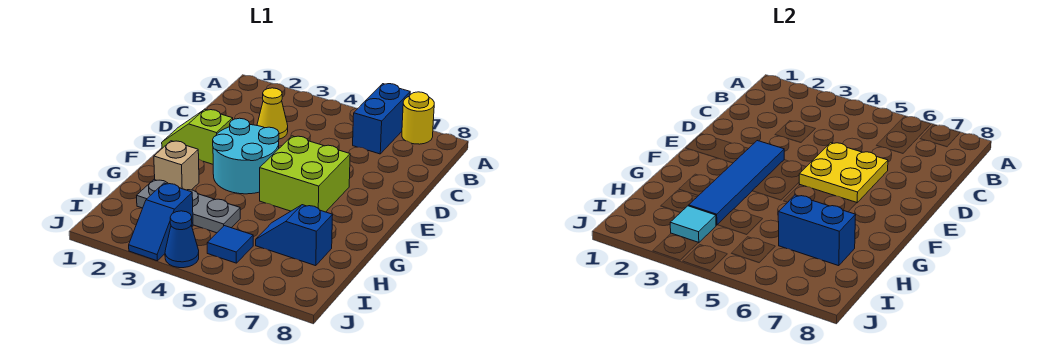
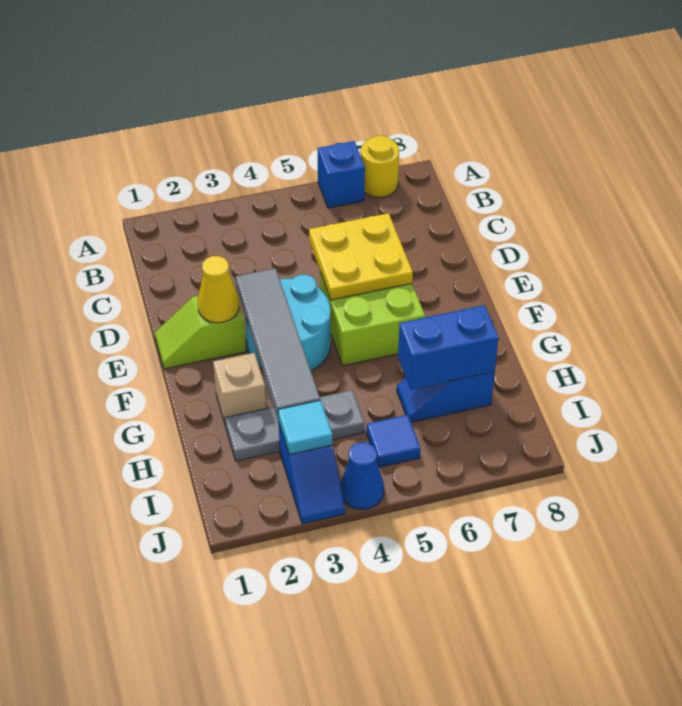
blue 1x2 brick [353,84,410,154] -> blue 1x1 brick [317,141,365,208]
yellow 1x1 cone [257,88,288,139] -> yellow 1x1 cone moved to [197,256,239,323]
blue 1x4 tile [689,141,784,225] -> grey 1x4 tile [236,268,320,417]

